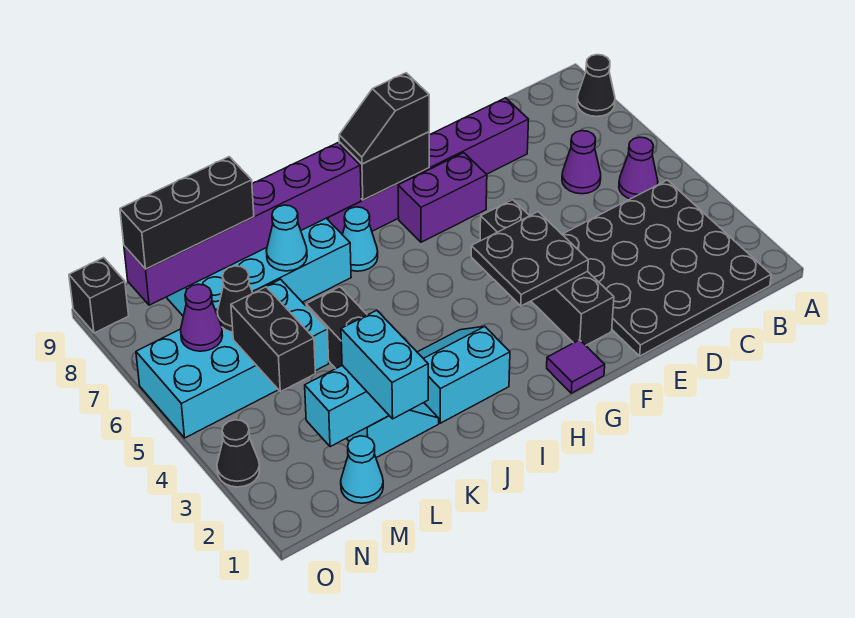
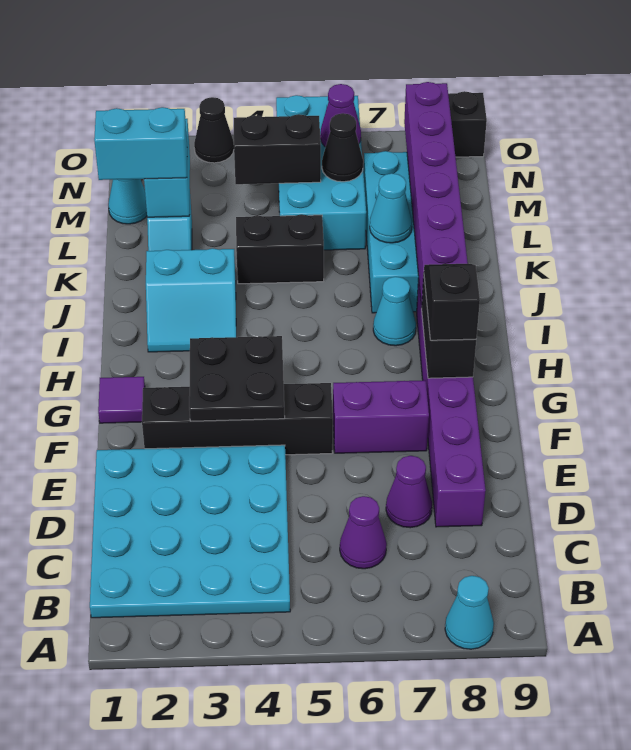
black 1x1 cone [577,55,615,117] -> cyan 1x1 cone [445,576,494,649]
black 4x4 plate [562,180,771,356] -> cyan 4x4 plate [90,445,290,618]
purple 1x1 cone [619,137,658,199] -> purple 1x1 cone moved to [386,456,432,528]
purple 1x2 brick [398,153,487,242] -> purple 1x2 brick turned to [333,380,429,453]
cyan 2x2 slope [417,326,510,423] -> cyan 2x2 slope turned to [146,248,236,352]
black 1x3 brick [120,157,254,269] -> none

